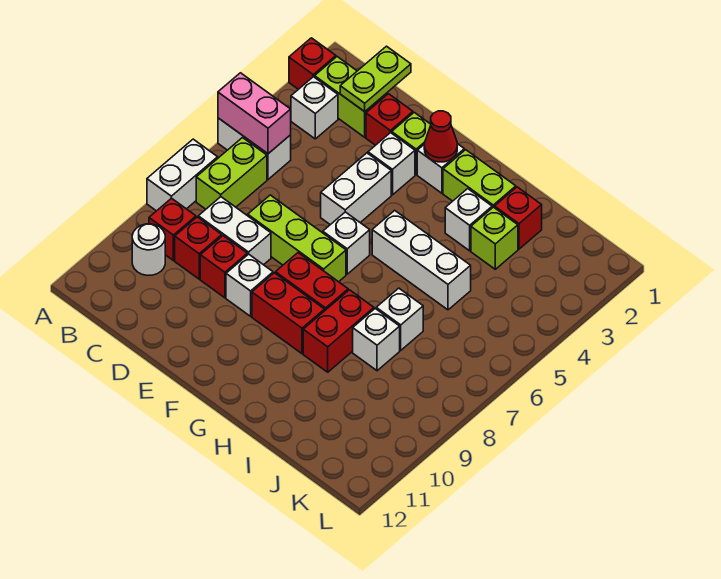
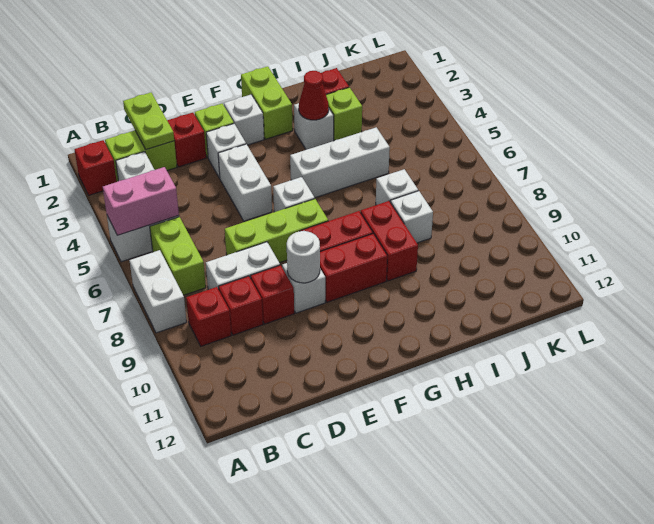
white 1x1 round brick [132,224,165,275] -> white 1x1 round brick moved to [287,231,320,283]
red 1x1 cone [424,111,457,162] -> red 1x1 cone moved to [299,71,329,120]
lime 1x2 brick [443,150,516,208] -> lime 1x2 brick turned to [241,66,293,139]

